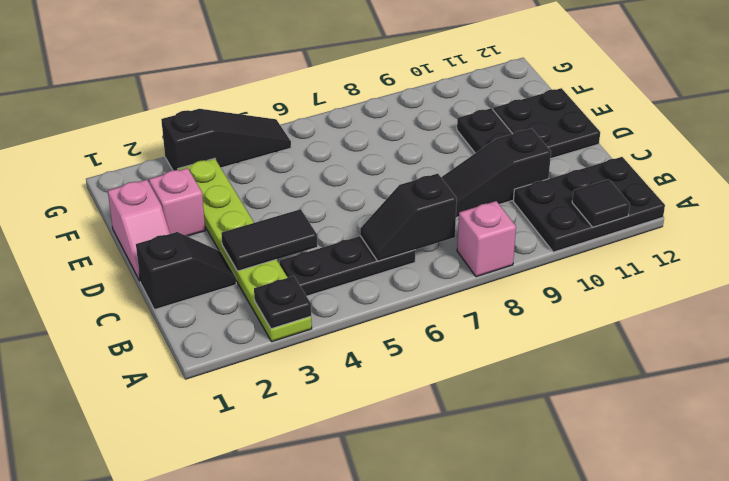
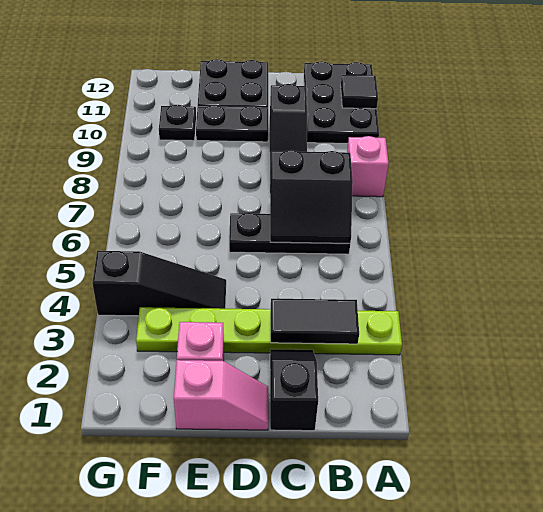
black 1x1 plate [254,276,311,329] -> black 1x1 plate moved to [159,105,196,141]
black 1x3 plate [280,236,416,296] -> black 1x3 plate turned to [229,213,350,254]
black 1x2 slope [360,174,457,261] -> black 2x2 slope [270,150,353,243]
black 1x2 tile [221,209,317,271] -> black 1x2 tile turned to [271,299,359,344]
black 1x3 slope [161,109,291,170] -> black 1x3 slope turned to [92,251,226,316]

